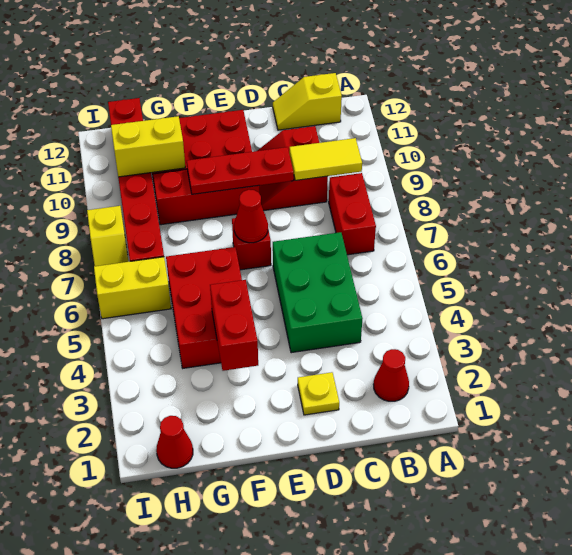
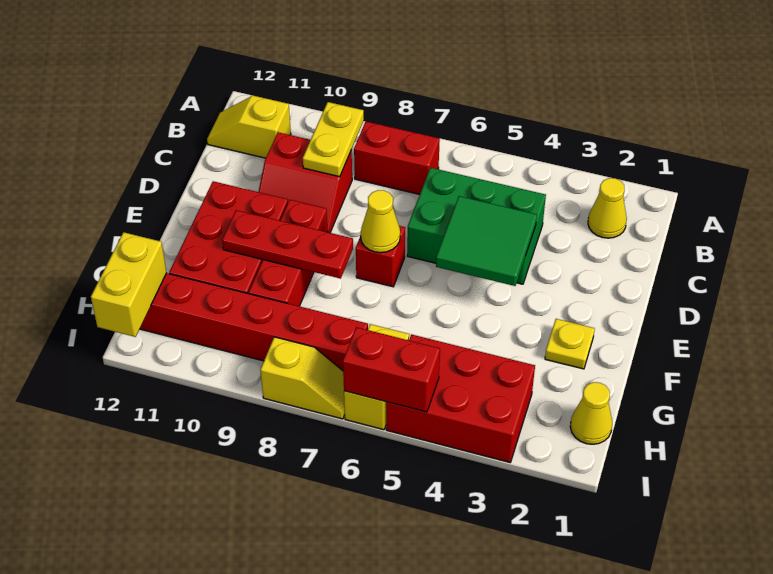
red 1x1 cone [374,349,409,401] -> yellow 1x1 cone [588,178,627,238]
yellow 1x2 tile [289,138,362,180] -> yellow 1x2 plate [303,102,364,177]
yellow 1x2 slope [273,73,342,130] -> yellow 1x2 slope turned to [207,96,291,158]
yellow 1x1 plate [298,372,339,415] -> yellow 1x1 plate moved to [545,319,595,369]
none -> green 2x2 tile [436,196,537,286]
red 1x3 plate [187,147,294,194] -> red 1x3 plate turned to [222,210,353,279]
red 1x1 cone [234,190,268,243] -> yellow 1x1 cone [361,190,400,253]
red 1x2 brick [210,280,258,371] -> red 1x2 brick moved to [343,327,440,412]
red 2x3 brick [166,247,242,368] -> red 2x3 brick moved to [386,334,535,462]
yellow 1x2 brick [111,116,185,177] -> yellow 1x2 brick moved to [91,232,166,337]
red 1x1 cone [156,416,193,468] -> yellow 1x1 cone [570,382,612,444]

